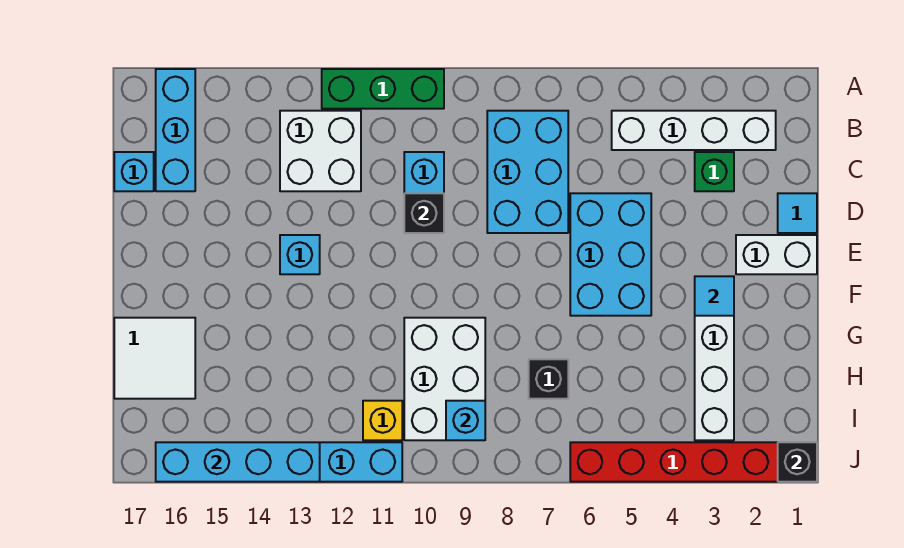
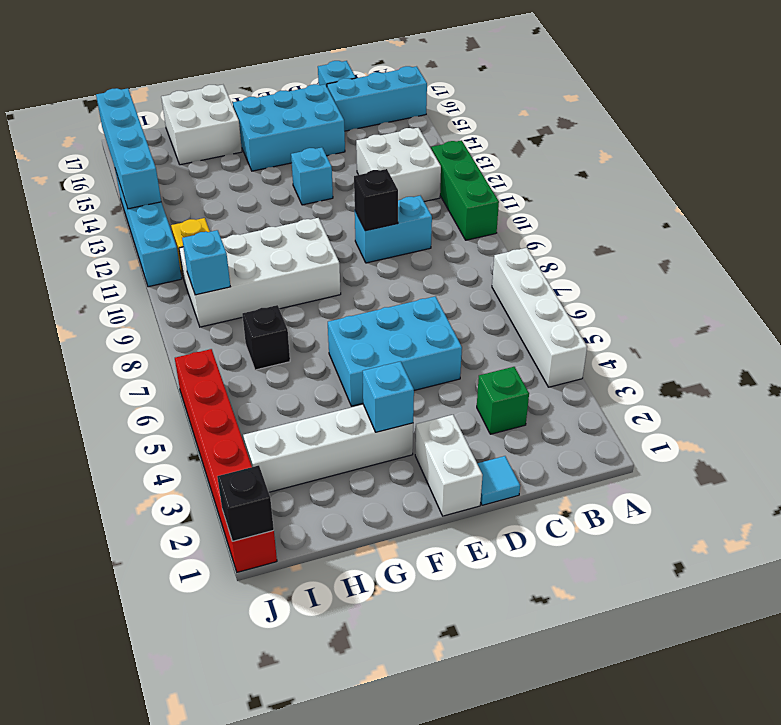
white 1x4 brick [612,111,776,150] -> white 1x4 brick moved to [492,248,587,387]
cyan 2x3 brick [487,111,568,233] -> cyan 2x3 brick moved to [233,84,345,171]
cyan 1x1 tile [695,276,734,316] -> cyan 1x1 brick [363,361,414,432]
white 2x3 brick [404,318,485,440] -> white 2x4 brick [179,218,341,327]
white 2x2 tile [114,318,195,399] -> white 2x2 brick [161,85,242,165]

